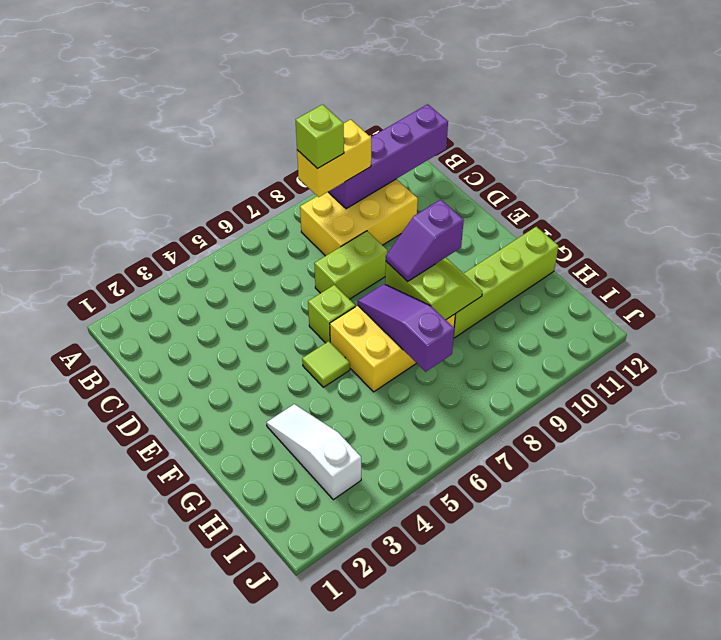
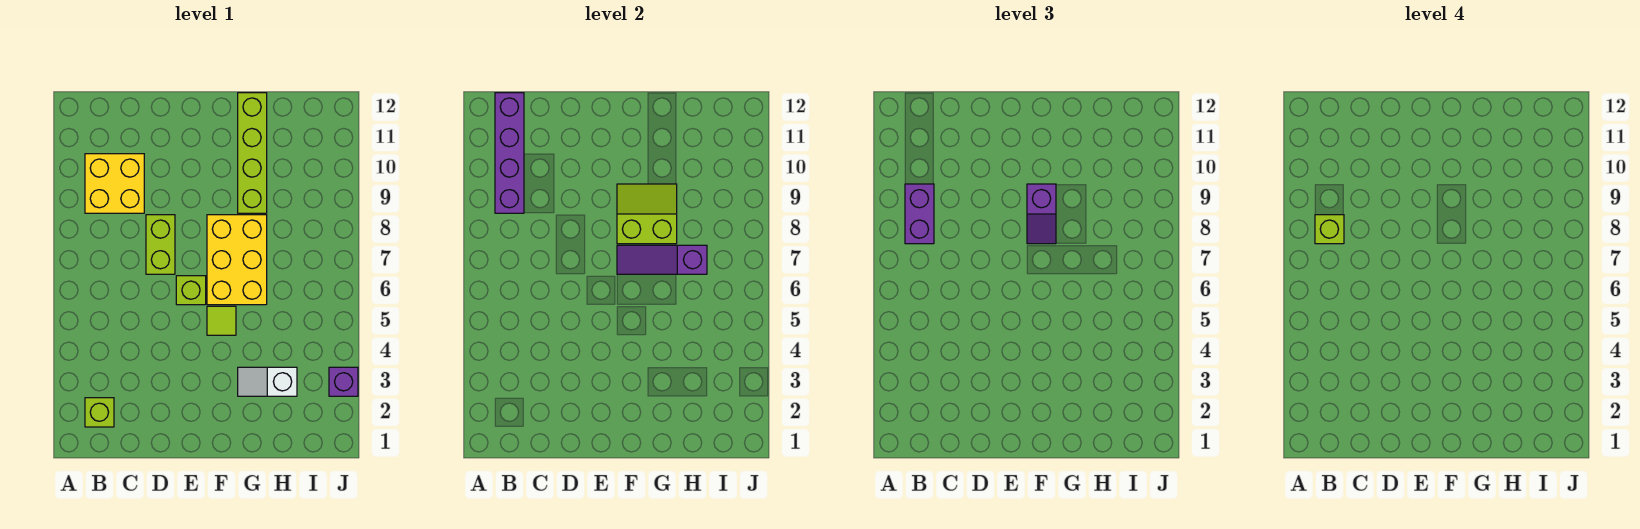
none -> lime 1x1 brick [85,398,114,427]
yellow 2x3 brick [300,179,418,256] -> yellow 2x2 brick [85,154,144,213]
yellow 1x2 brick [297,120,371,197] -> purple 1x2 brick [905,184,934,244]
white 1x3 slope [267,404,361,500] -> white 1x2 slope [238,367,297,396]
none -> purple 1x1 brick [329,367,358,396]

